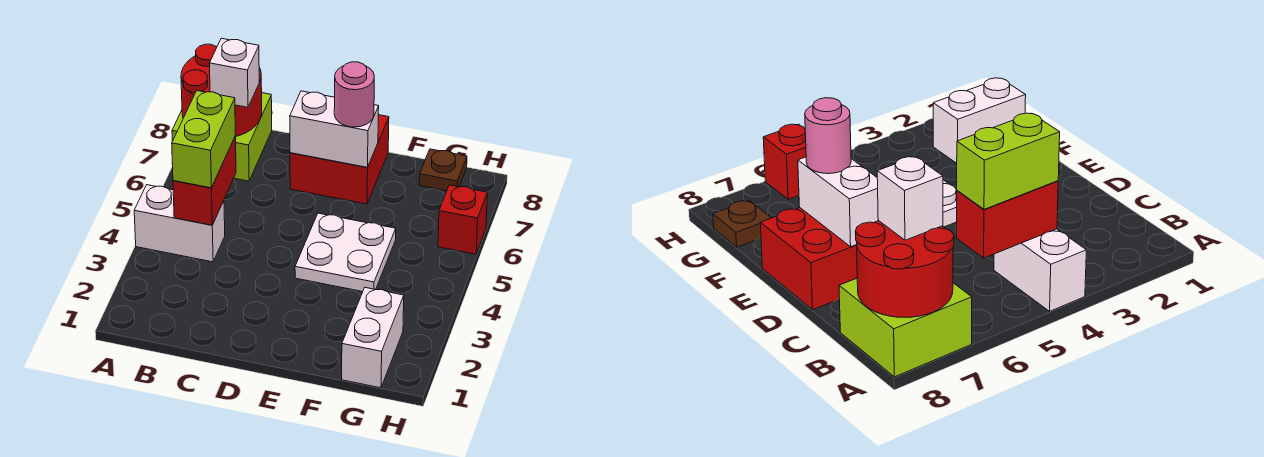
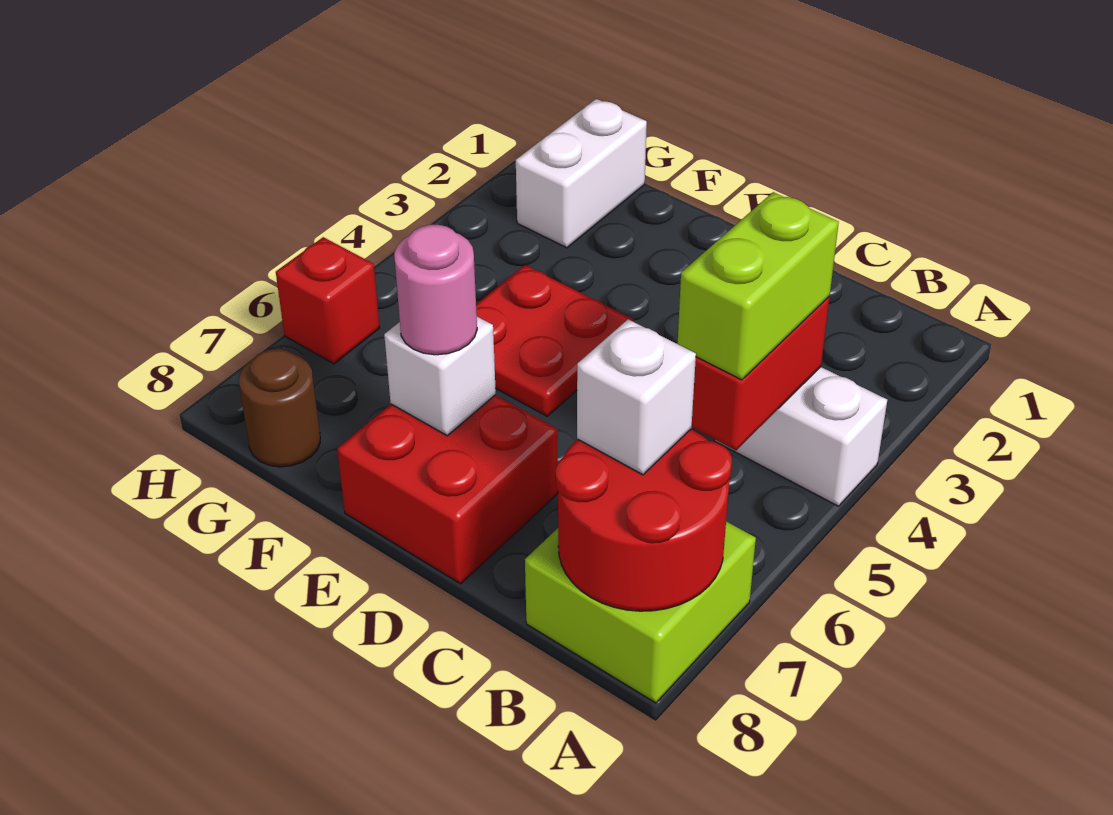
white 1x2 brick [290,91,379,168] -> white 1x1 brick [384,317,496,436]
white 2x2 plate [295,213,396,292] -> red 2x2 plate [476,265,634,416]
brown 1x1 plate [419,149,467,191] -> brown 1x1 round brick [239,349,320,467]

